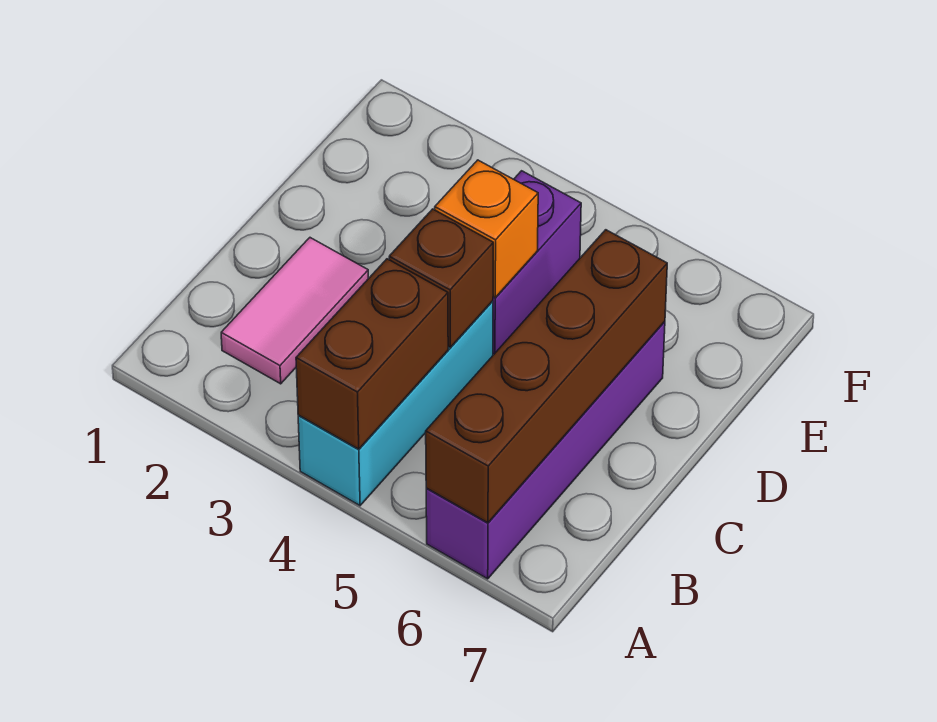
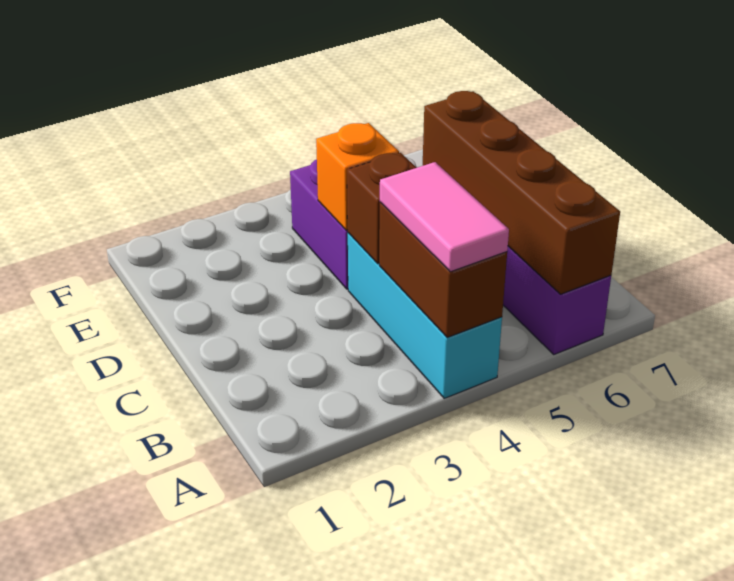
pink 1x2 tile [221,238,369,384] -> pink 1x2 tile moved to [380,162,509,272]

